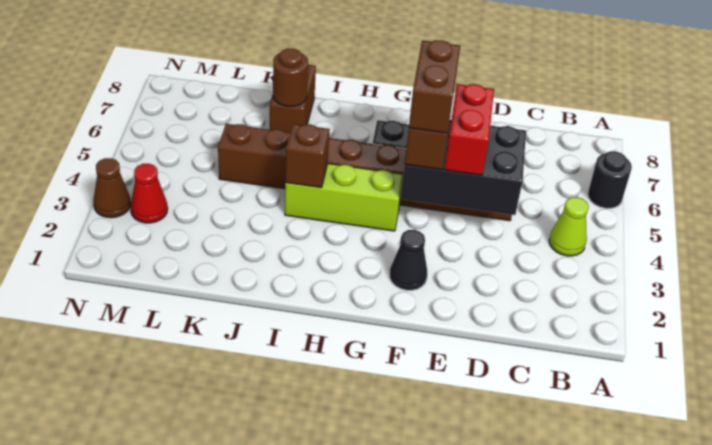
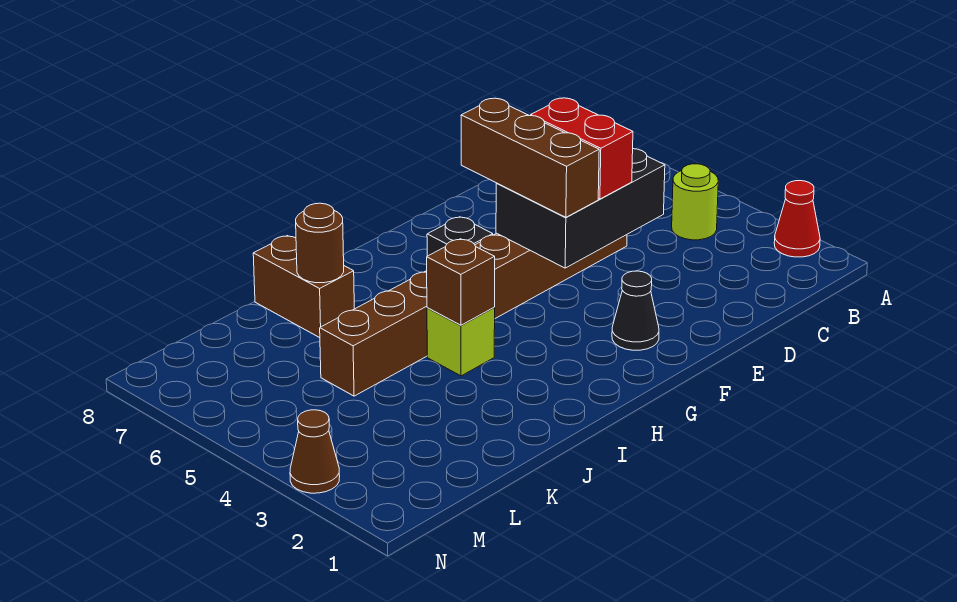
black 1x1 round brick [588,151,632,208] -> none
lime 1x1 cone [549,197,589,256] -> lime 1x1 round brick [672,164,718,240]
brown 1x2 brick [409,40,460,133] -> none
lime 1x3 brick [285,164,403,231] -> lime 1x1 brick [427,308,495,376]
red 1x1 cone [131,164,168,223] -> red 1x1 cone moved to [774,181,820,257]

